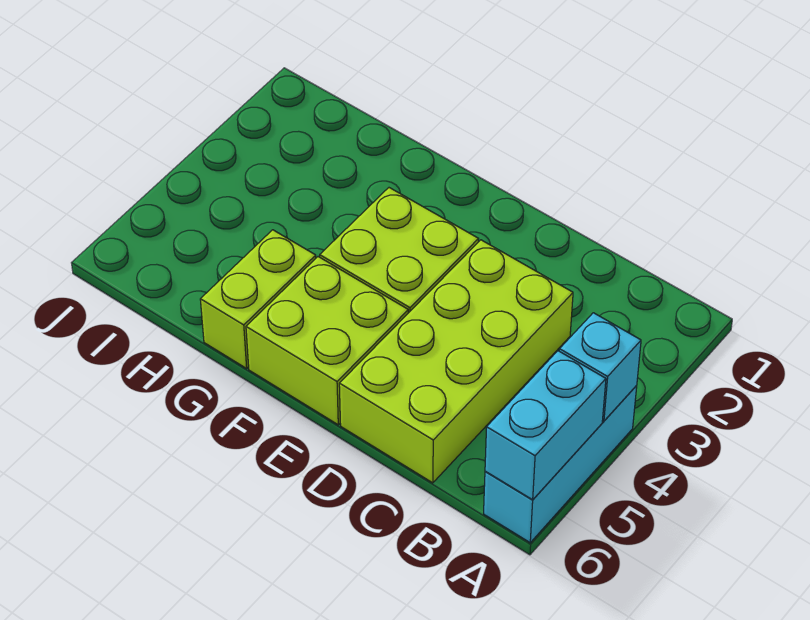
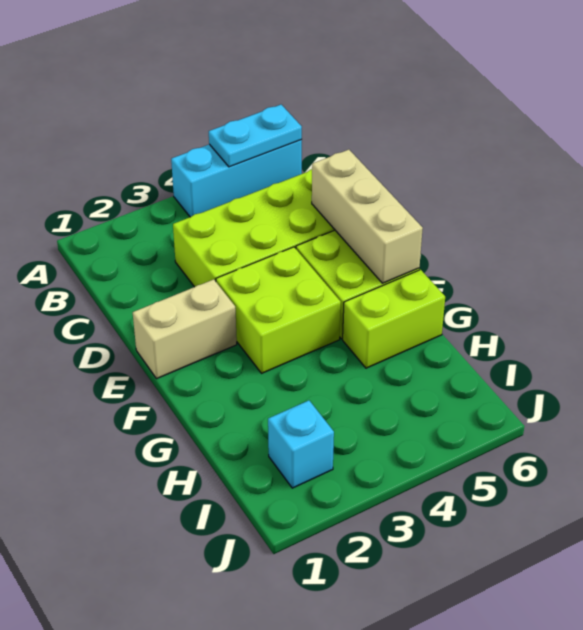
cyan 1x1 brick [559,313,641,421] -> cyan 1x1 brick moved to [268,400,334,488]
cyan 1x2 brick [485,351,606,500] -> cyan 1x2 plate [209,105,302,167]
none -> tan 1x3 brick [312,150,423,283]
none -> tan 1x2 brick [133,279,237,379]

